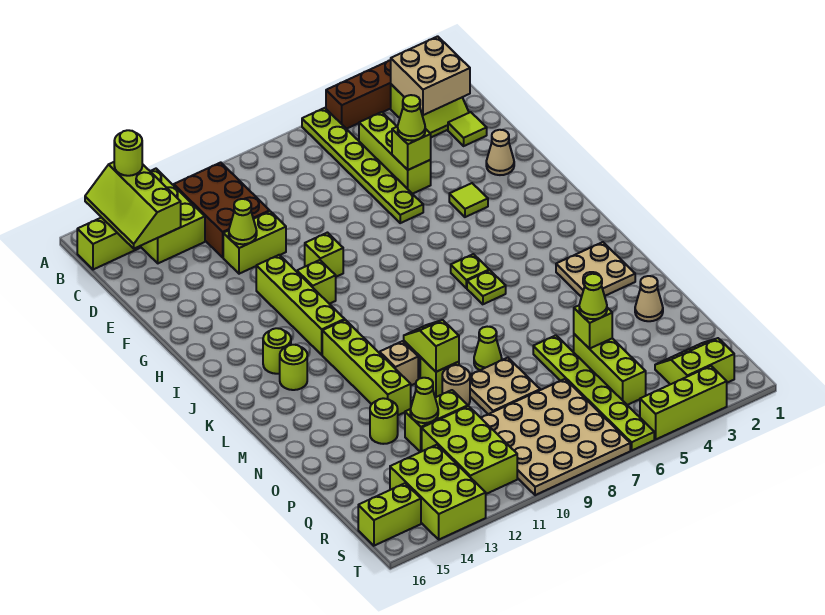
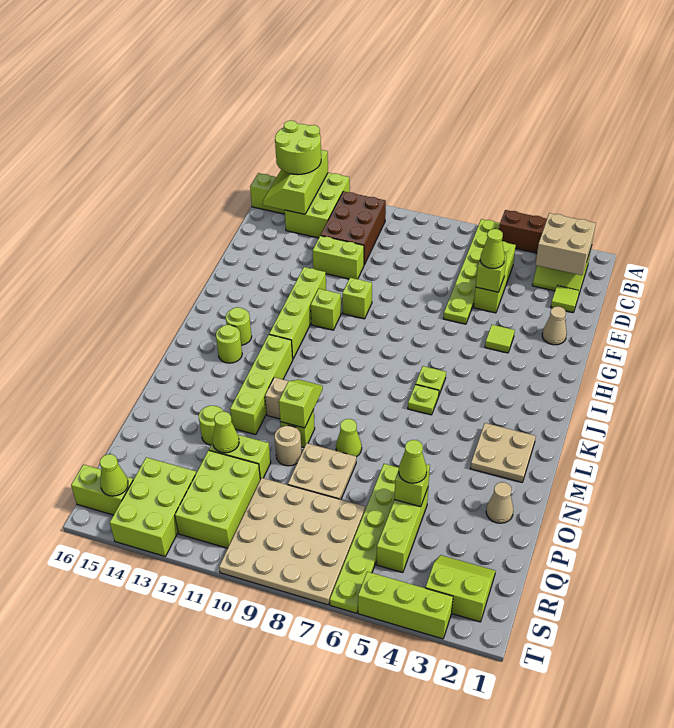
lime 1x1 round brick [114,130,142,176] -> lime 2x2 round brick [275,121,321,174]
lime 1x1 cone [229,199,257,244] -> lime 1x1 cone moved to [100,454,128,496]

